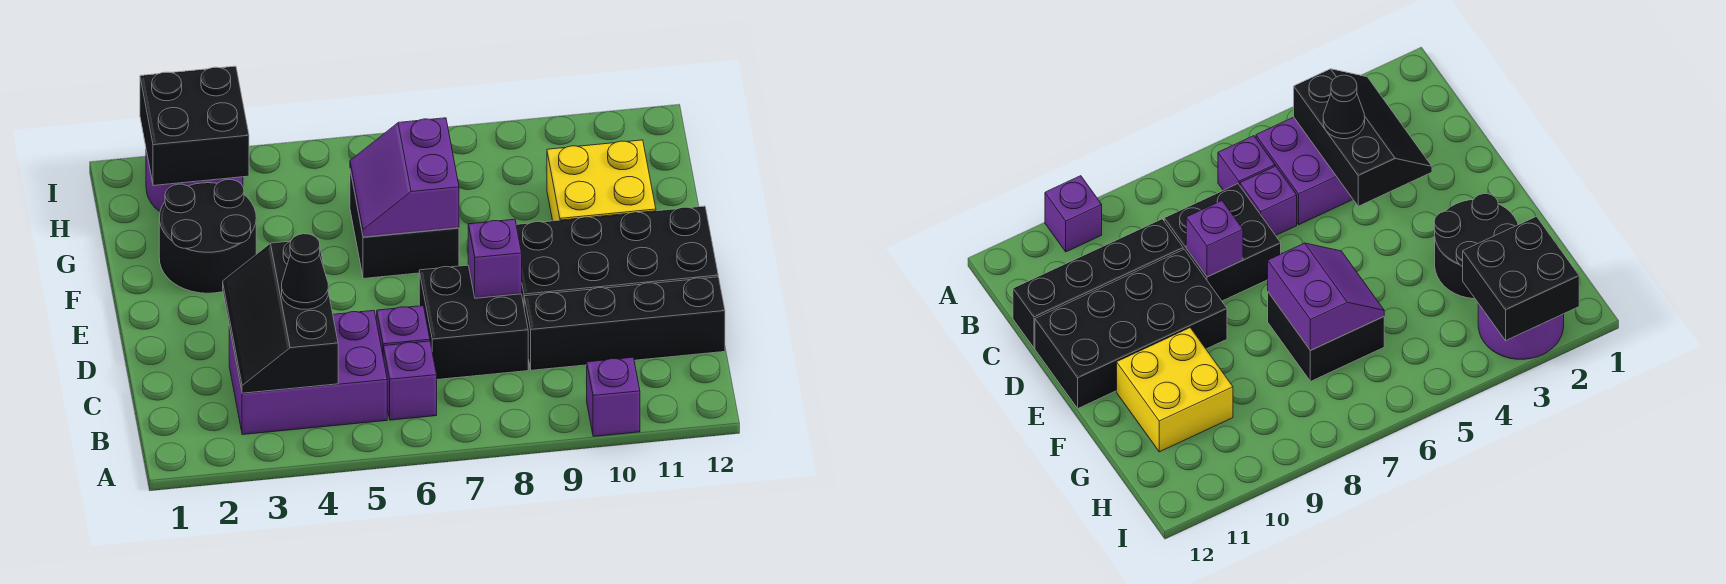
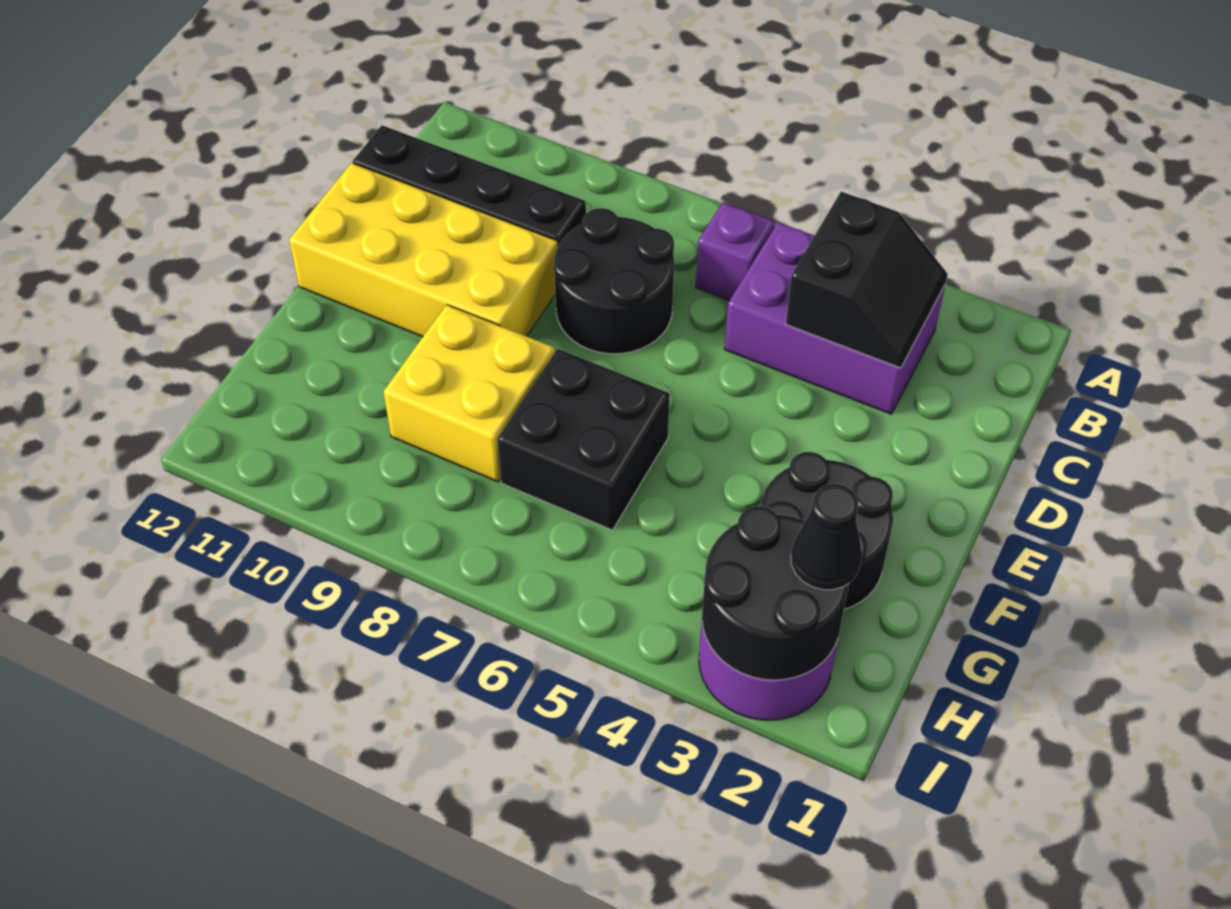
purple 1x1 brick [587,357,640,436] -> none
black 2x3 slope [223,239,338,393] -> black 2x2 slope [786,192,948,368]
black 1x1 cone [282,234,328,309] -> black 1x1 cone moved to [791,484,862,590]
purple 1x1 brick [377,306,430,354] -> none
black 2x2 brick [419,265,528,380] -> black 2x2 round brick [554,208,674,354]
purple 1x1 brick [468,219,522,298] -> none
black 2x4 brick [516,206,718,304] -> yellow 2x4 brick [289,163,558,337]
purple 2x2 slope [350,118,459,237] -> none
yellow 2x2 brick [547,140,656,221] -> yellow 2x2 brick moved to [383,305,555,482]
black 2x2 brick [140,66,249,186] -> black 2x2 round brick [702,507,849,680]

